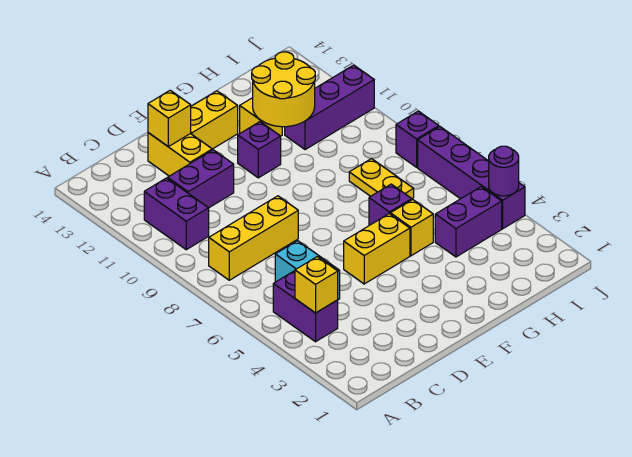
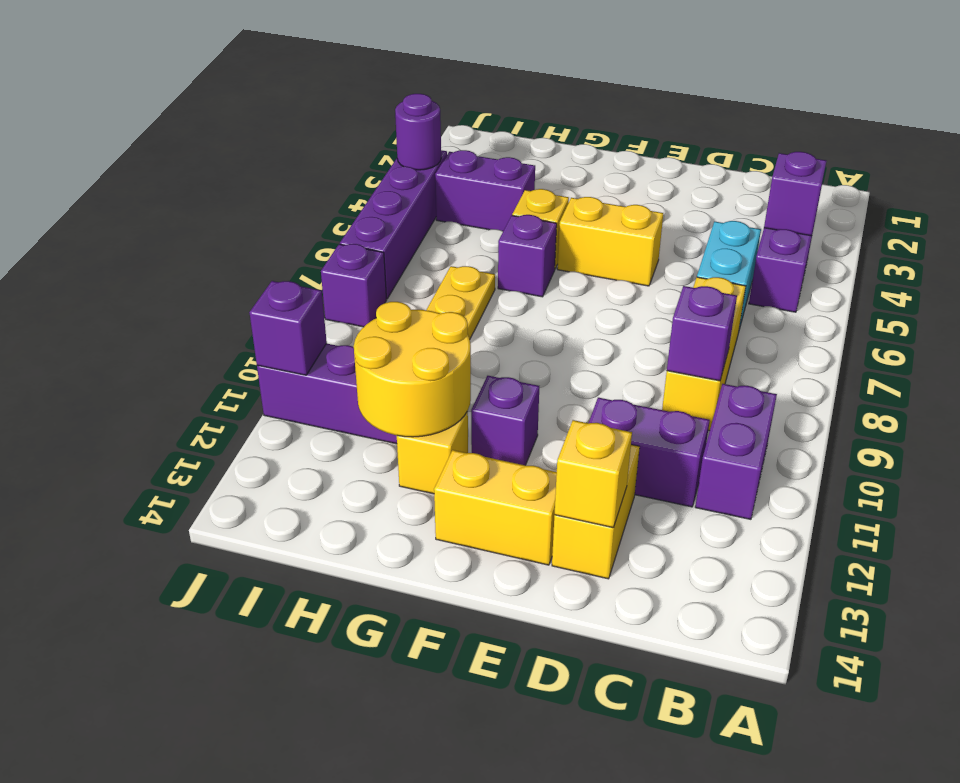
yellow 1x1 brick [295,257,338,313] -> purple 1x1 brick [764,152,826,236]
yellow 1x3 brick [209,196,298,280] -> yellow 1x3 brick turned to [662,277,746,431]
none -> purple 1x1 brick [667,286,737,381]
none -> purple 1x1 brick [249,281,327,375]

